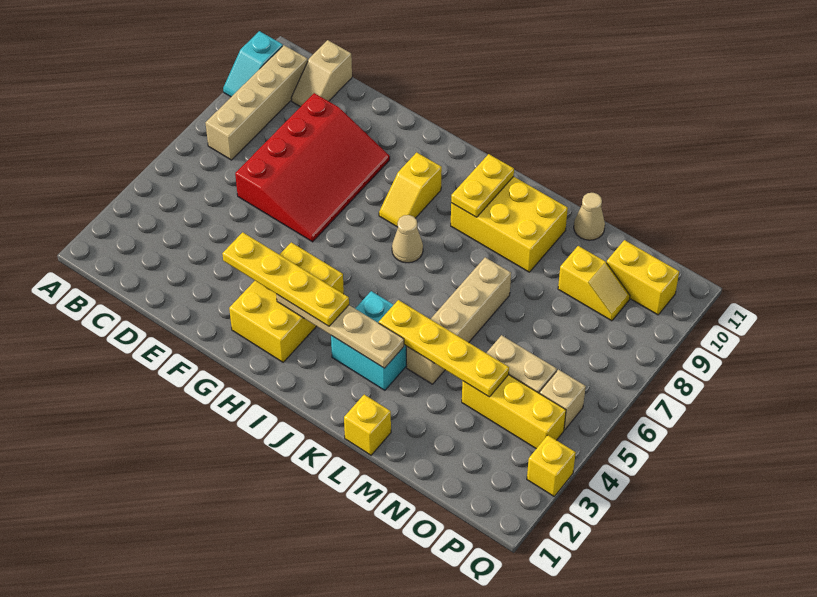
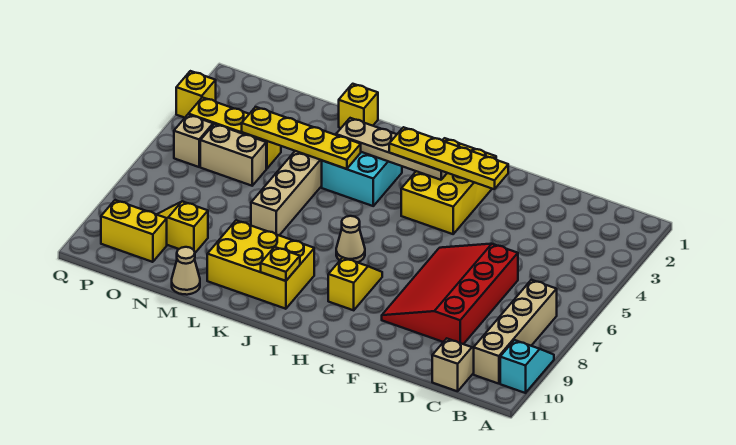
yellow 1x2 plate [451,154,514,217] -> yellow 1x1 plate [261,247,300,281]

